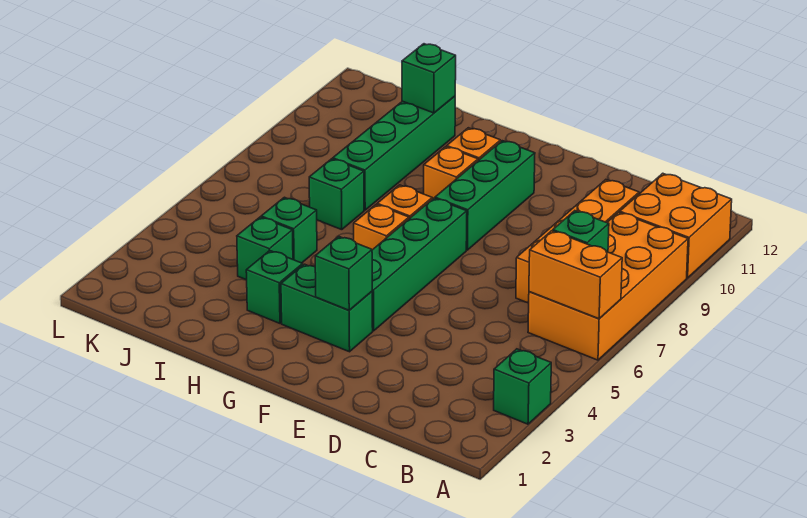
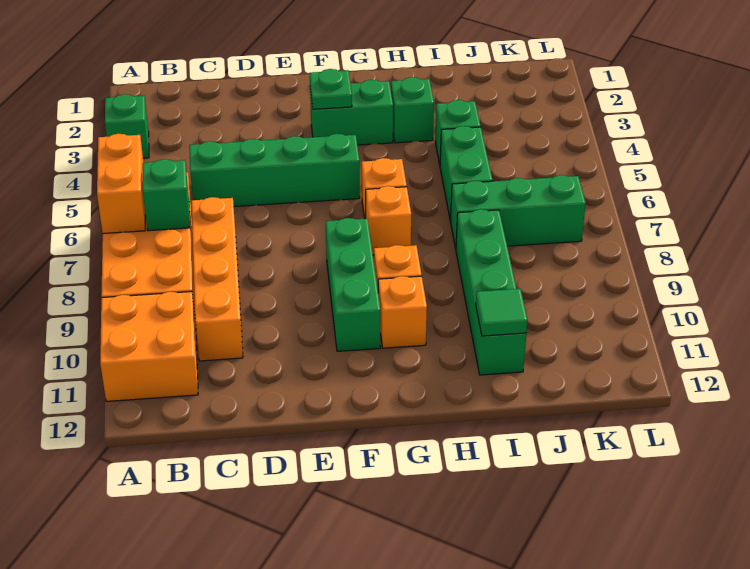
orange 1x2 brick [529,231,622,319] -> orange 1x2 brick turned to [97,134,145,234]
green 1x1 brick [315,236,372,310] -> green 1x1 plate [310,69,352,109]
green 1x4 brick [372,198,467,331] -> green 1x4 brick turned to [189,134,360,207]
green 1x1 brick [261,197,317,263] -> green 1x2 brick [440,126,493,221]
green 1x1 brick [309,159,364,230] -> green 1x3 brick [451,175,586,248]
green 1x1 brick [402,44,456,113] -> green 1x1 tile [476,289,528,336]

